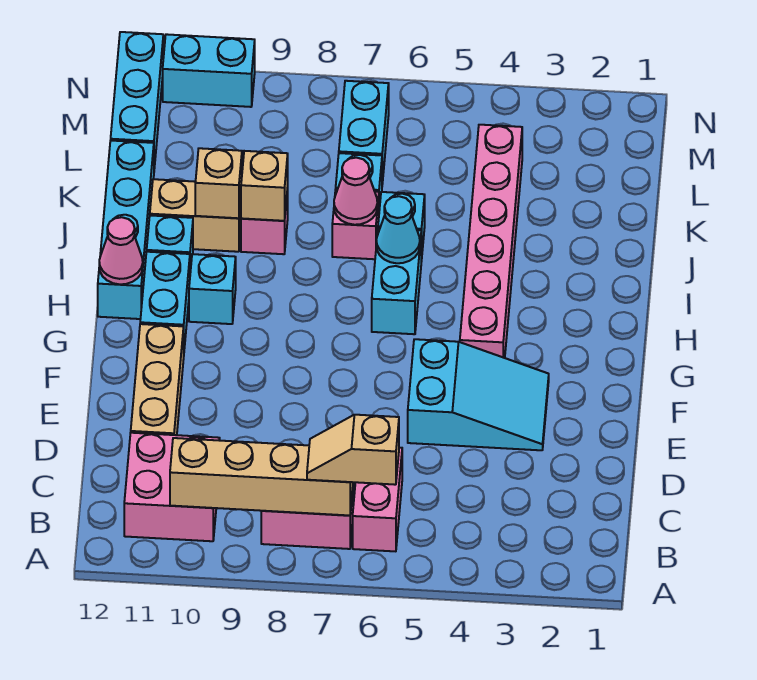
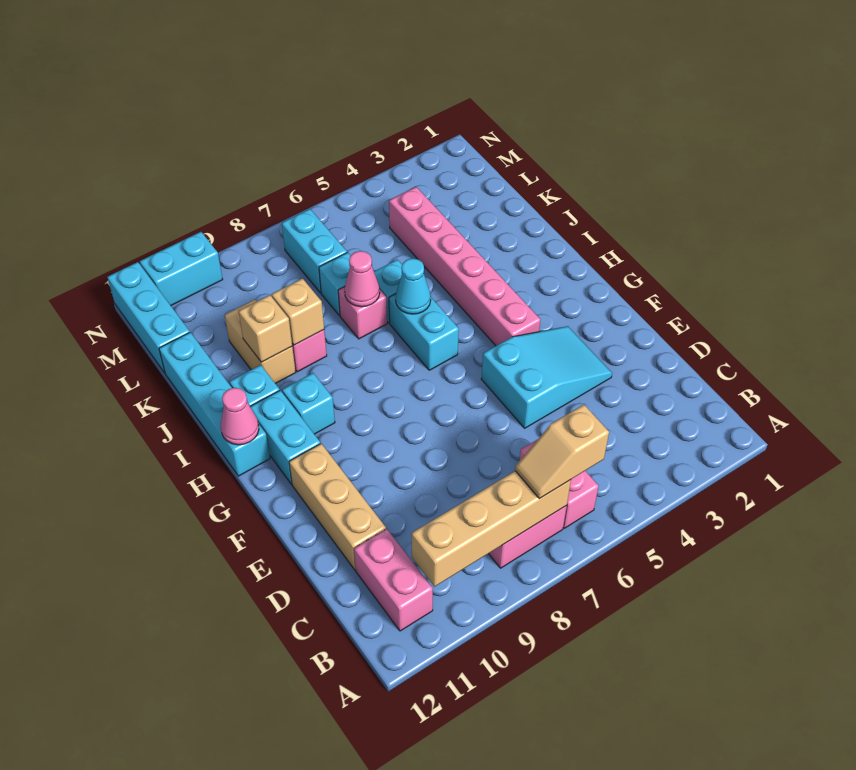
pink 2x2 brick [124,433,220,541] -> pink 1x2 brick [354,529,433,631]
tan 1x2 brick [150,179,241,252] -> tan 1x2 brick turned to [225,300,296,384]

